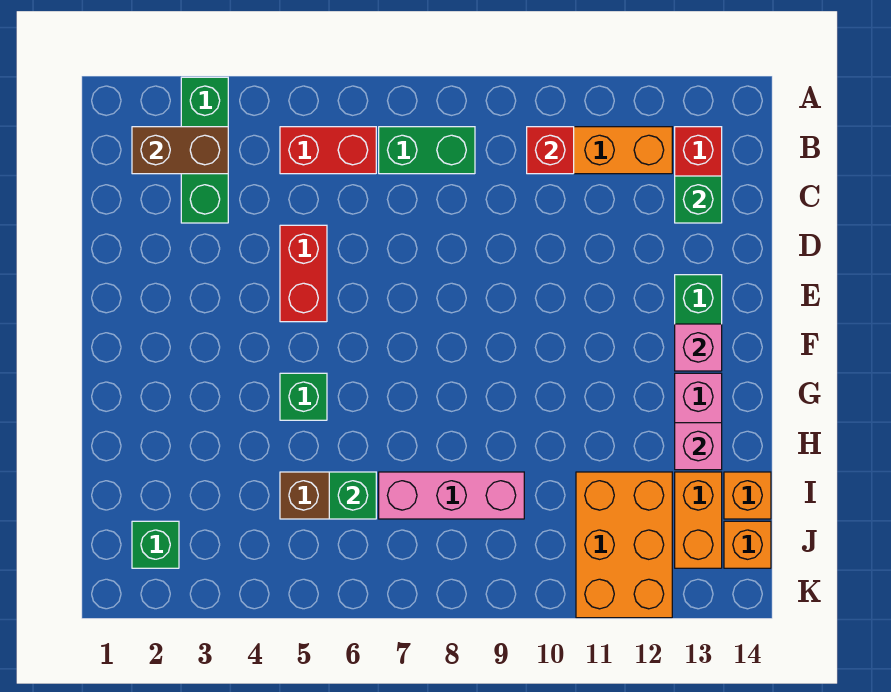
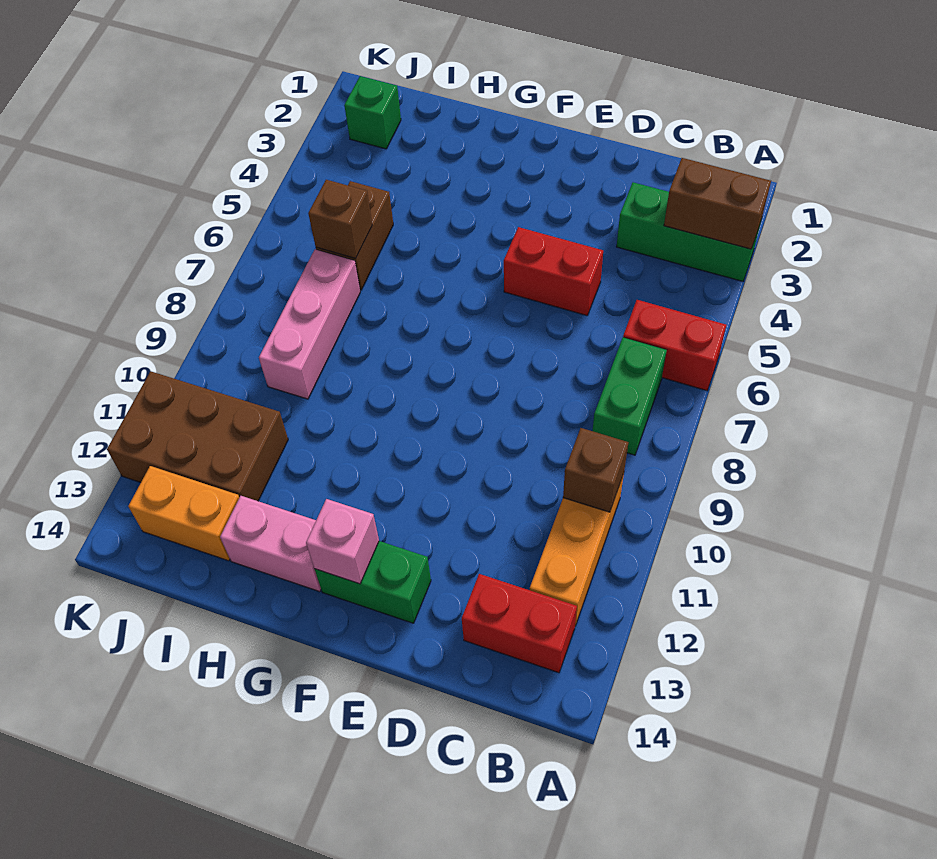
brown 1x2 brick [132,127,228,174] -> brown 1x2 brick turned to [664,158,771,249]
red 1x2 brick [280,127,376,174] -> red 1x2 brick turned to [623,300,726,391]
red 1x1 brick [527,127,574,174] -> brown 1x1 brick [563,428,628,512]
green 1x1 brick [675,176,722,223] -> none
green 1x1 brick [280,373,327,420] -> none
pink 1x1 brick [675,423,722,470] -> none
green 1x1 brick [329,472,376,519] -> brown 1x1 brick [308,180,372,259]
orange 2x3 brick [576,472,672,618] -> brown 2x3 brick [107,371,288,501]
orange 1x1 brick [724,472,771,519] -> none
orange 1x1 brick [724,521,771,568] -> none

